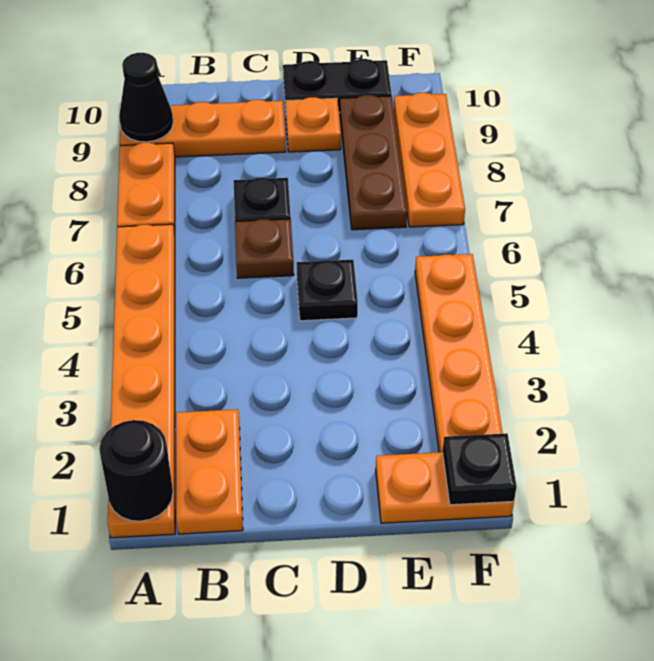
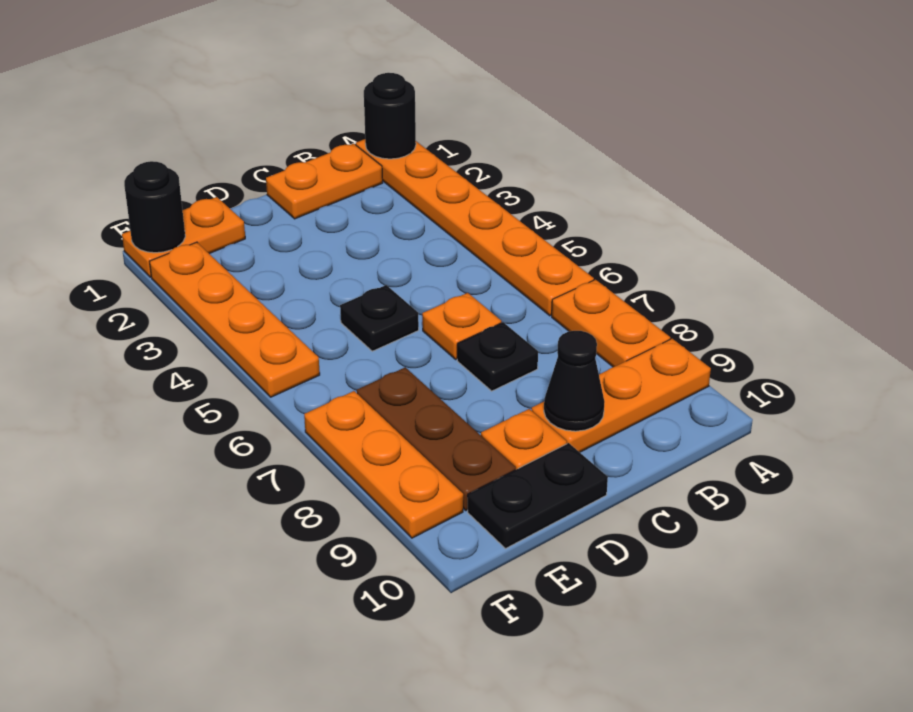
black 1x1 cone [119,53,173,142] -> black 1x1 cone moved to [544,331,605,431]
orange 1x2 plate [176,409,243,534] -> orange 1x2 plate turned to [266,144,383,219]
brown 1x1 plate [235,219,294,278] -> orange 1x1 plate [422,293,501,359]
black 1x1 plate [443,433,517,505] -> black 1x1 round brick [124,161,185,253]

